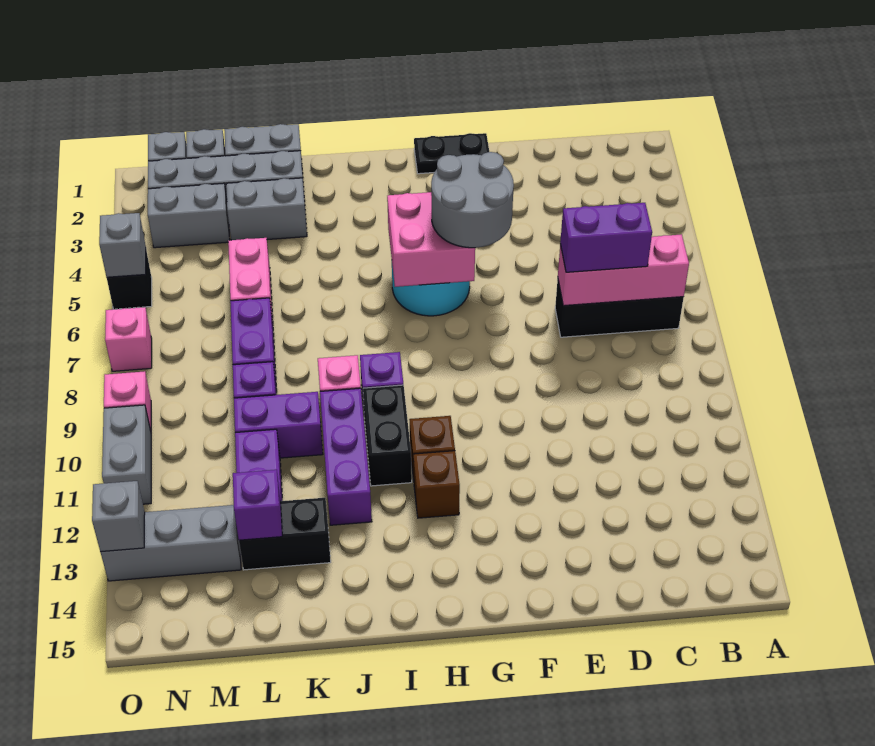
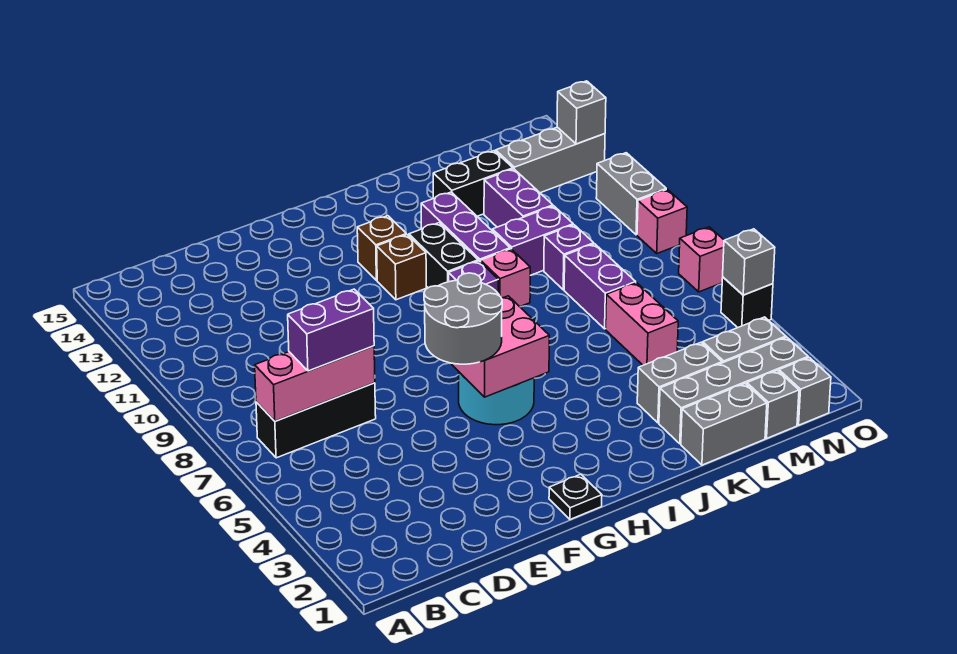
black 1x2 plate [414,133,489,174] -> black 1x1 plate [549,474,602,519]
purple 1x1 brick [233,470,282,540] -> none

